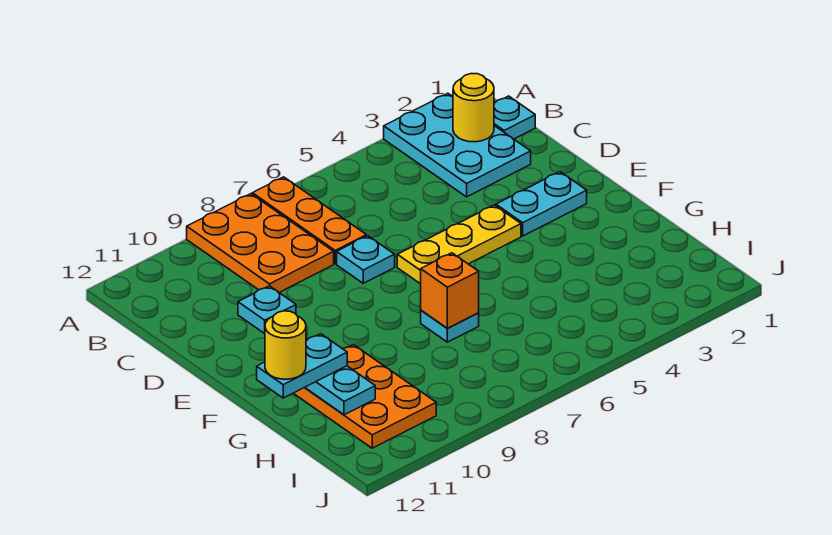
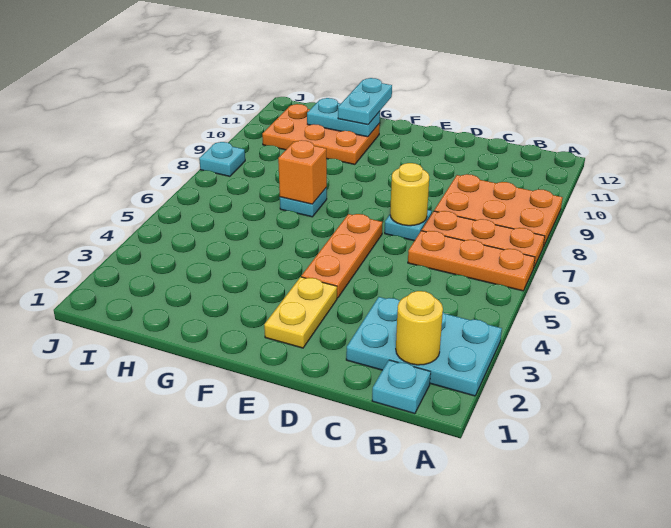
none -> orange 1x3 plate [408,231,535,291]
cyan 1x1 plate [238,286,296,333] -> cyan 1x1 plate moved to [199,142,245,176]
cyan 1x2 plate [496,172,587,236] -> yellow 1x2 plate [264,277,337,348]
yellow 1x3 plate [397,205,521,284] -> orange 1x3 plate [301,214,383,298]
yellow 1x1 round brick [265,311,306,379] -> yellow 1x1 round brick moved to [390,163,429,226]

